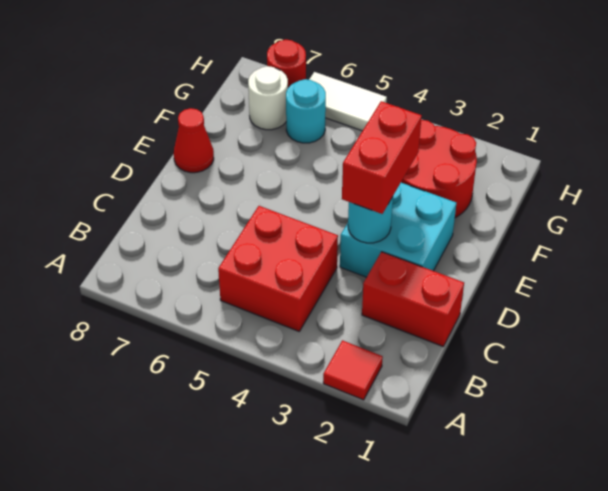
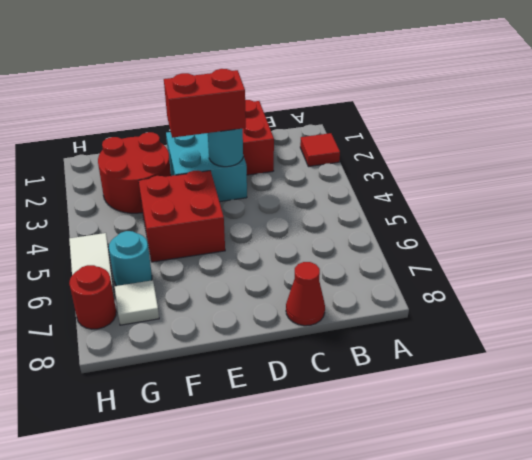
red 2x2 brick [218,206,338,331] -> red 2x2 brick moved to [139,171,225,262]
red 1x1 cone [174,108,214,173] -> red 1x1 cone moved to [286,262,325,326]
white 1x1 round brick [248,66,288,130] -> white 1x1 tile [115,280,159,325]

